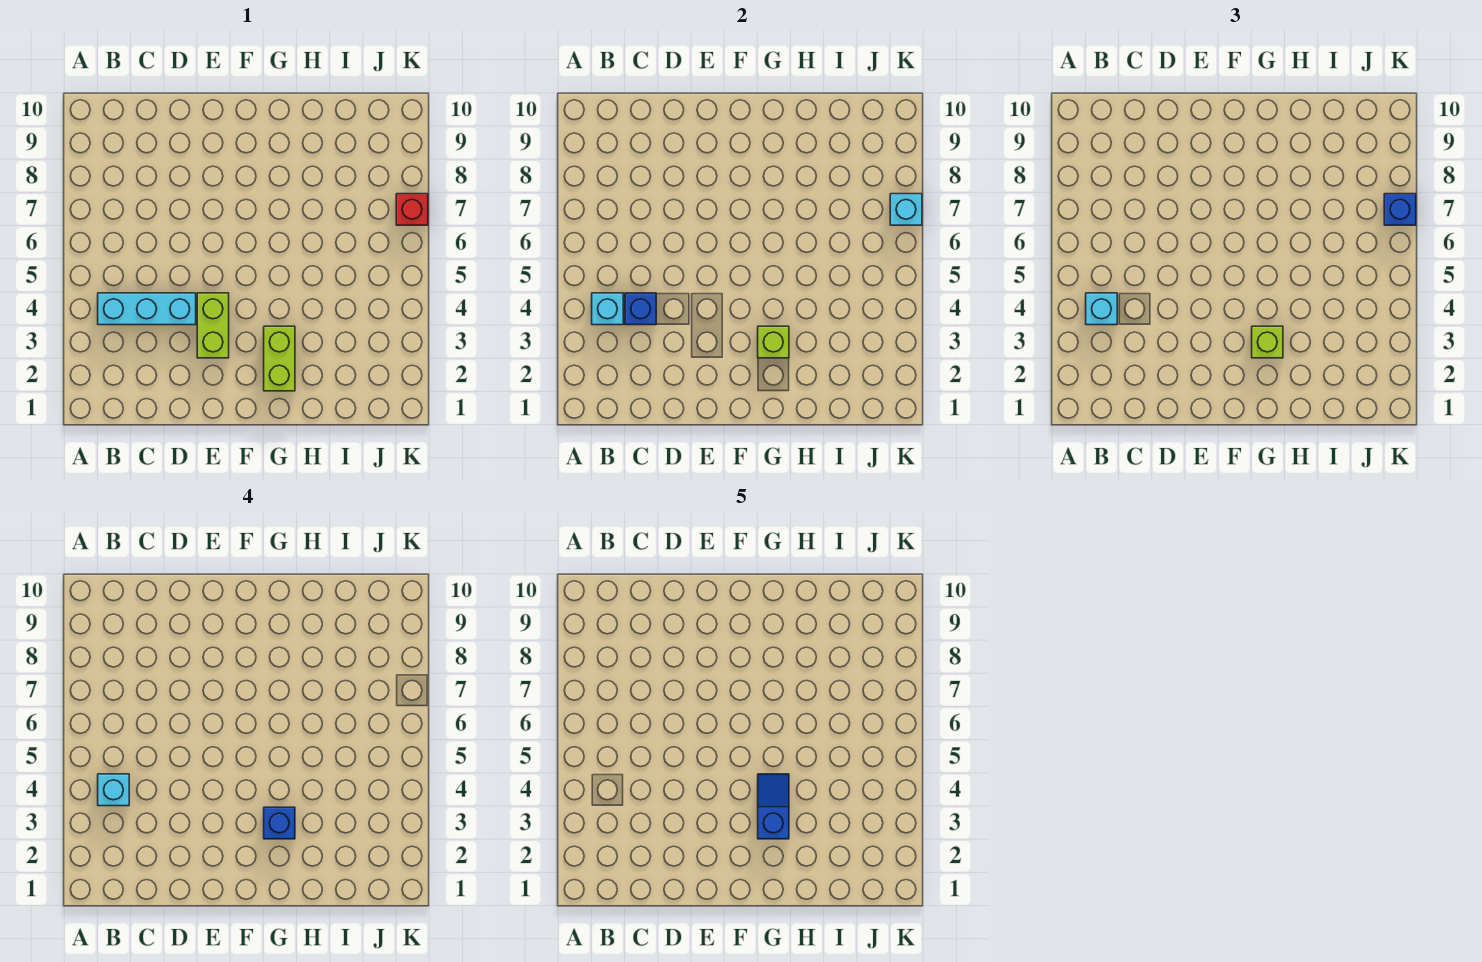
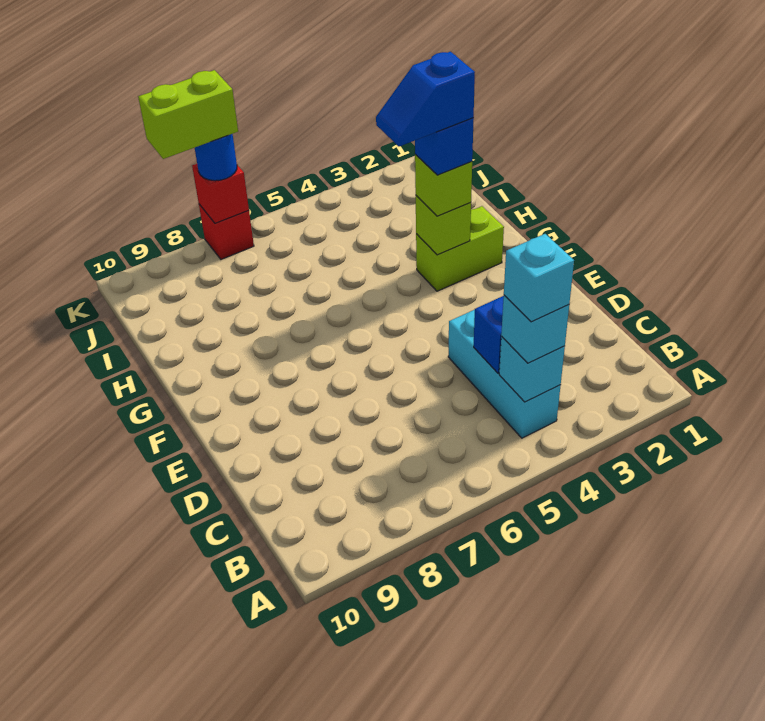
lime 1x2 brick [197,293,229,358] -> lime 1x2 brick moved to [138,70,238,159]
cyan 1x1 brick [890,194,922,225] -> red 1x1 brick [192,164,249,223]
blue 1x1 brick [1384,194,1416,225] -> blue 1x1 round brick [195,134,237,181]

